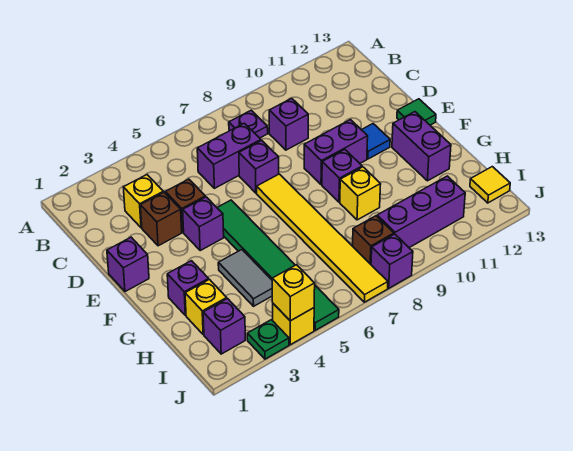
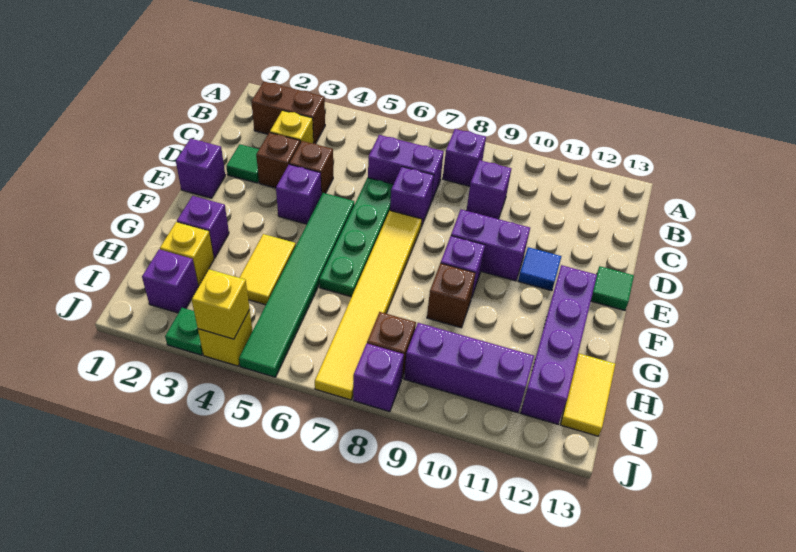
none -> brown 1x2 brick [251,82,325,144]
purple 1x1 plate [229,110,268,138] -> purple 1x1 brick [443,129,486,186]
none -> green 1x1 tile [226,144,259,183]
none -> green 1x4 plate [319,178,393,297]
purple 1x2 brick [392,112,451,181] -> purple 1x4 brick [521,265,597,424]
grey 1x2 tile [218,250,272,306] -> yellow 1x2 tile [239,234,296,305]
yellow 1x1 brick [340,167,381,220] -> brown 1x1 brick [427,263,476,328]
yellow 1x1 tile [470,167,510,203] -> yellow 1x2 tile [560,353,615,436]

